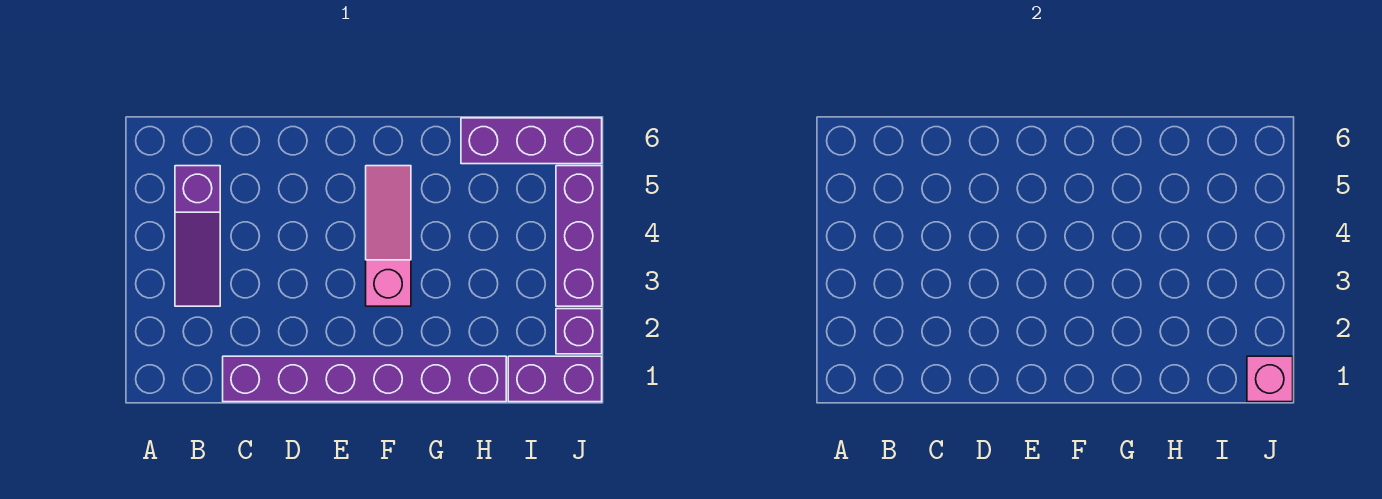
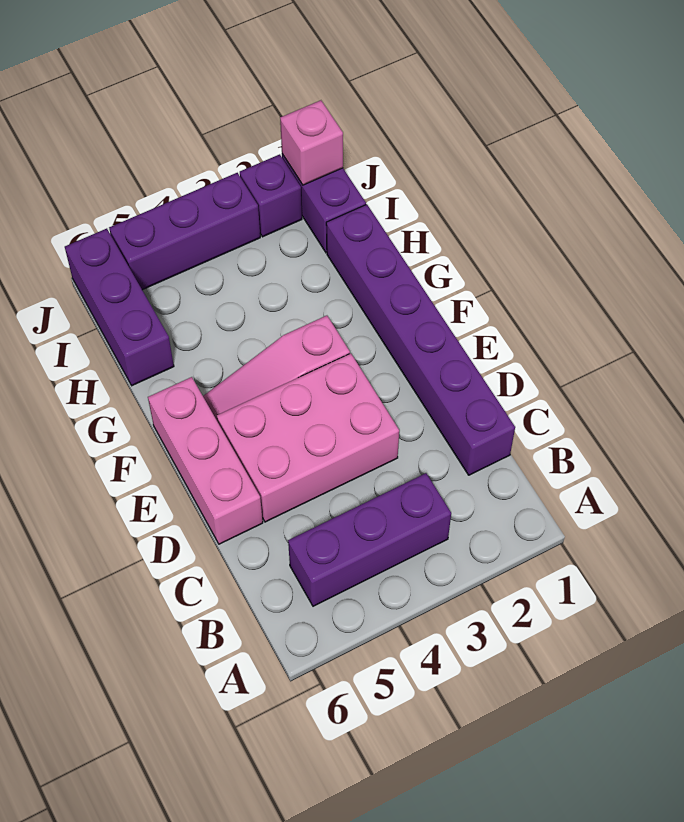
purple 1x3 slope [175,166,220,306] -> purple 1x3 brick [288,473,451,606]
none -> pink 2x3 brick [217,353,399,522]
none -> pink 1x3 brick [148,377,263,544]

